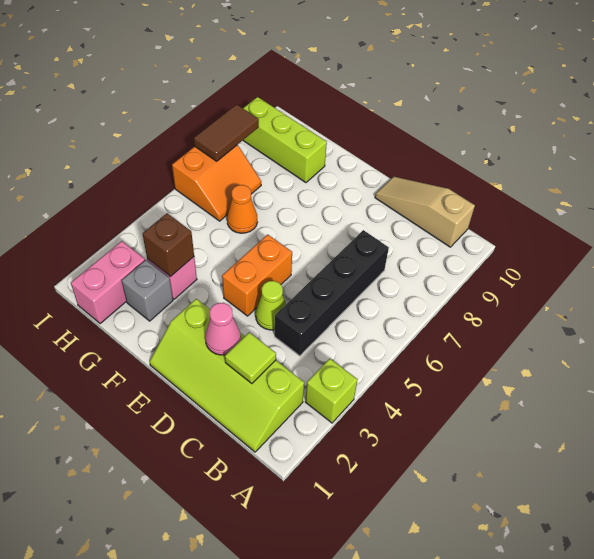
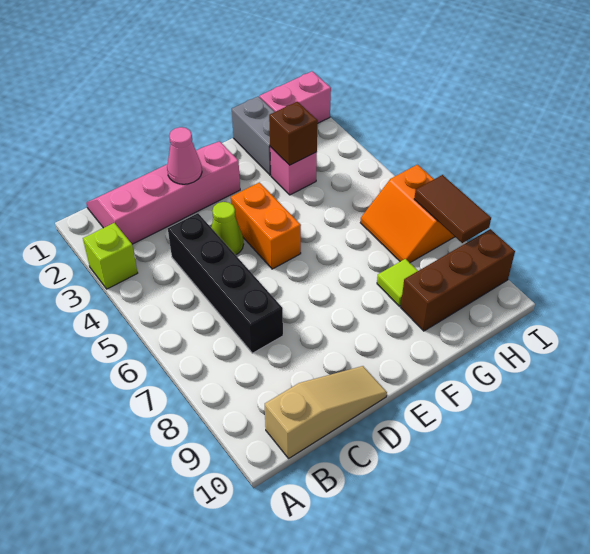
lime 2x4 slope [149,299,304,452] -> pink 2x4 slope [86,141,240,244]
lime 1x1 tile [225,332,276,384] -> lime 1x1 tile moved to [377,259,418,306]
grey 1x1 brick [122,260,173,321] -> grey 1x2 brick [232,96,274,175]
orange 1x1 cone [227,185,257,233] -> none
lime 1x3 brick [243,97,327,183] -> brown 1x3 brick [401,229,515,331]
pink 1x2 brick [71,241,145,324] -> pink 1x2 brick turned to [260,71,331,124]

